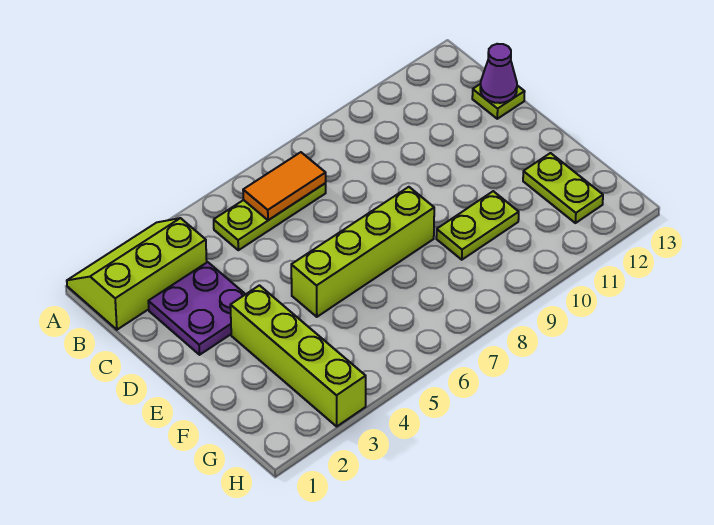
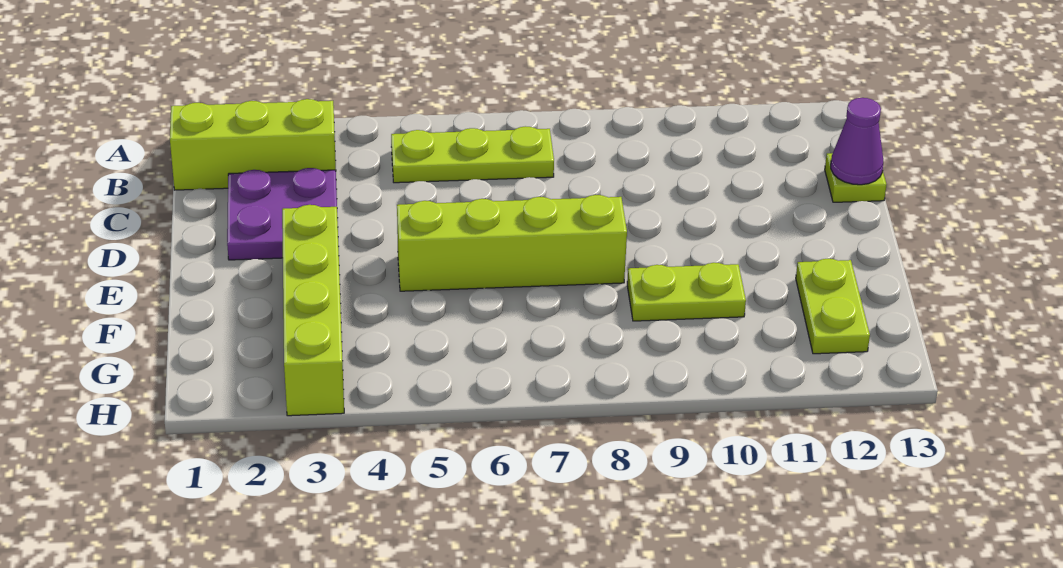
orange 1x2 tile [243,152,326,220] -> none

